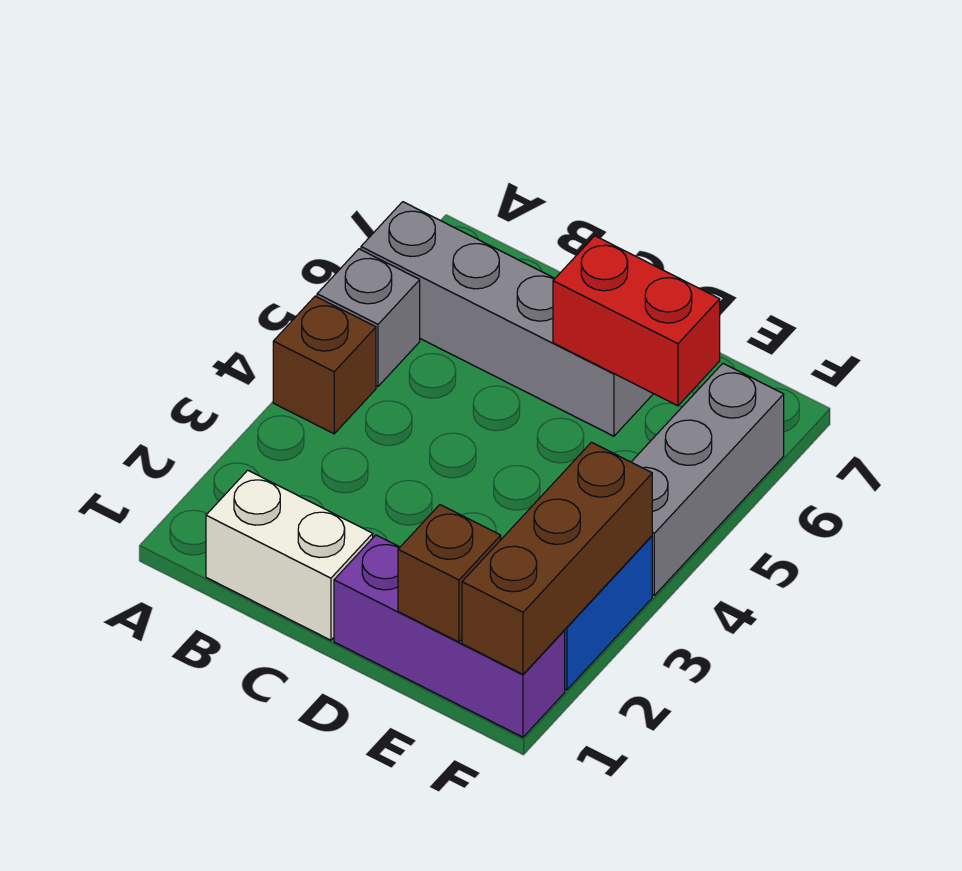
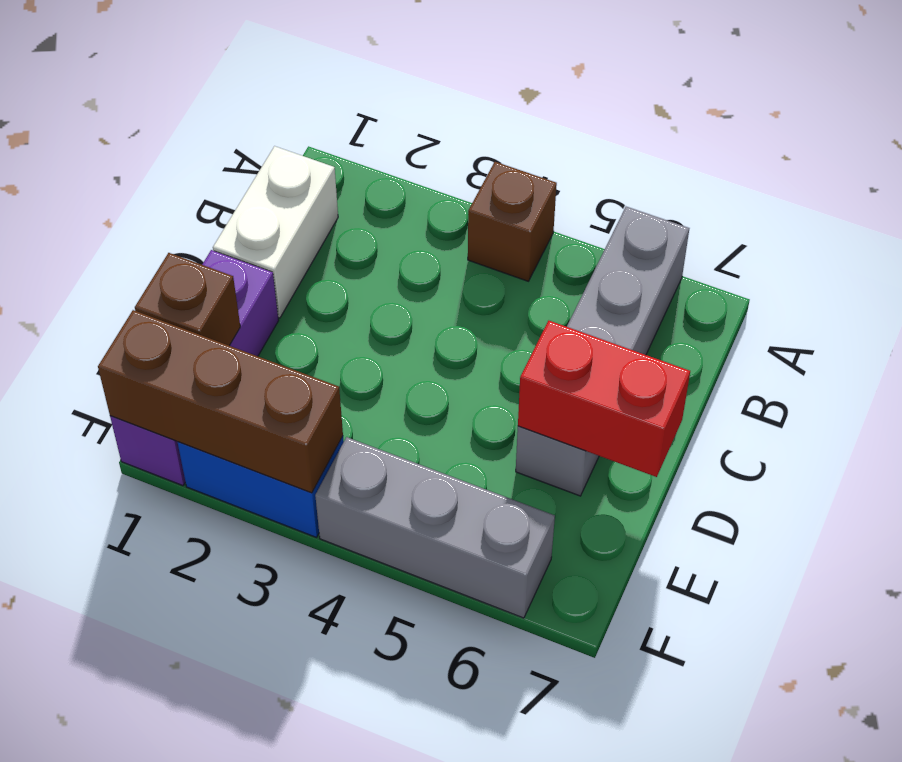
grey 1x1 brick [317,249,420,386] -> none
red 1x2 brick [553,236,720,406] -> red 1x2 brick turned to [518,321,690,477]

